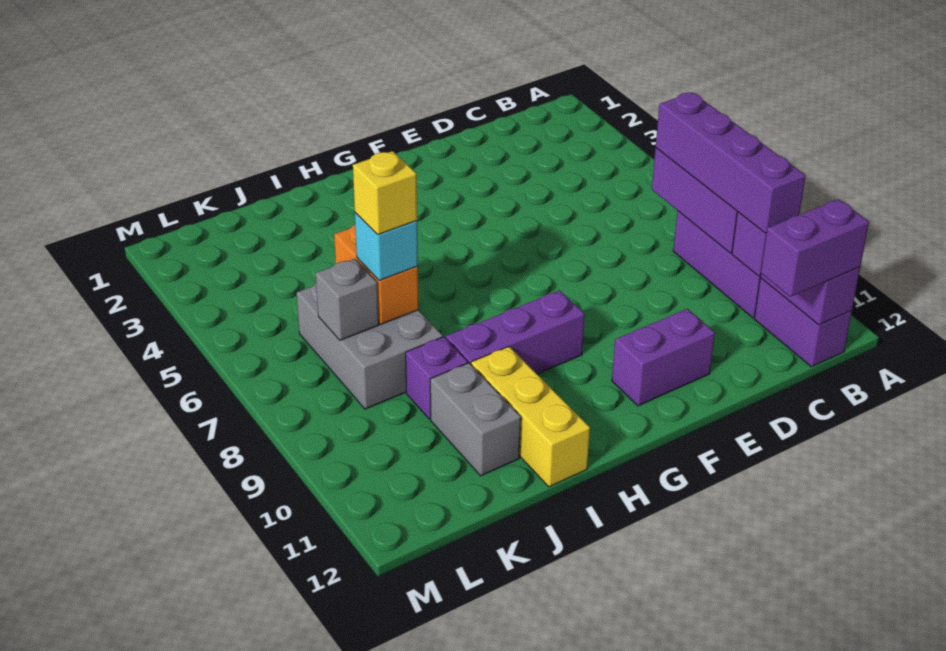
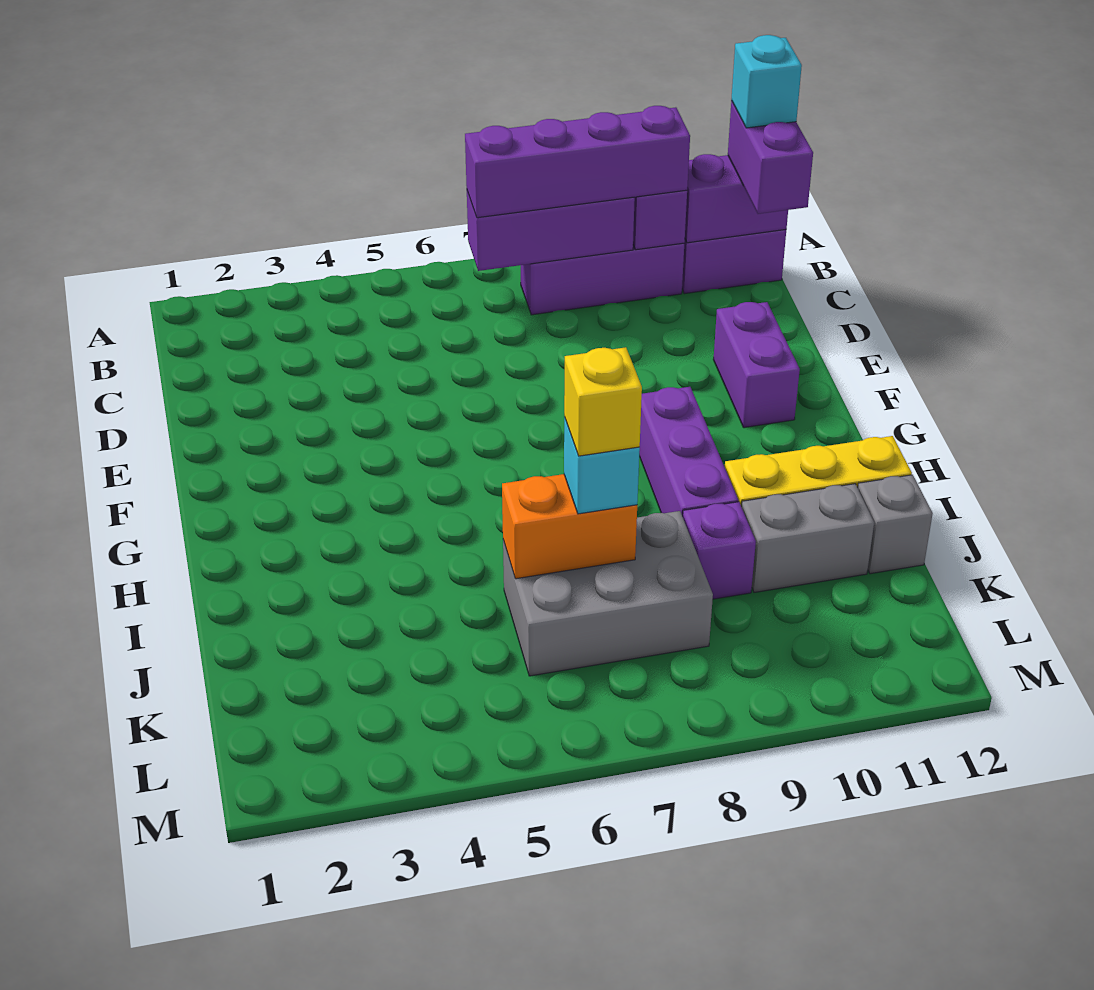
none -> cyan 1x1 brick [731,35,802,128]
grey 1x1 brick [316,259,379,340] -> grey 1x1 brick moved to [858,475,933,574]

